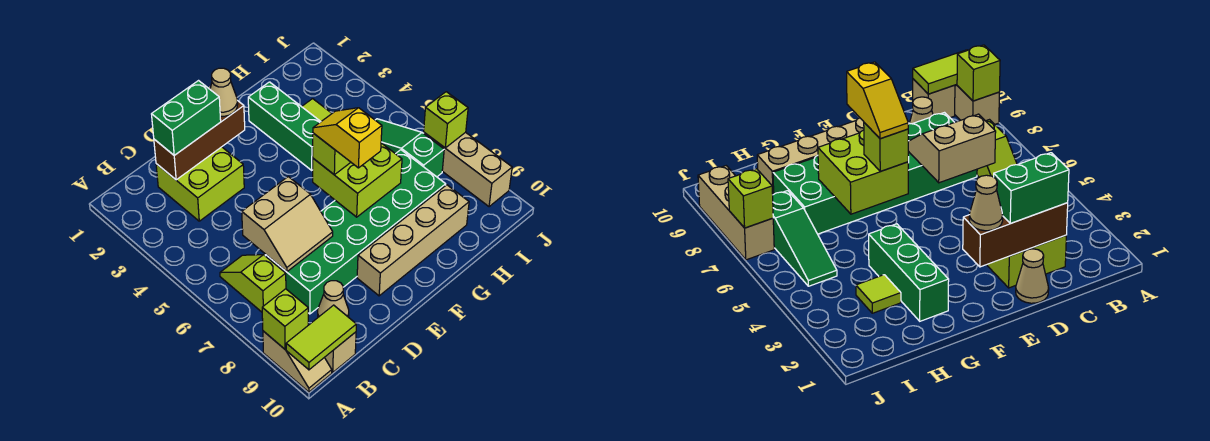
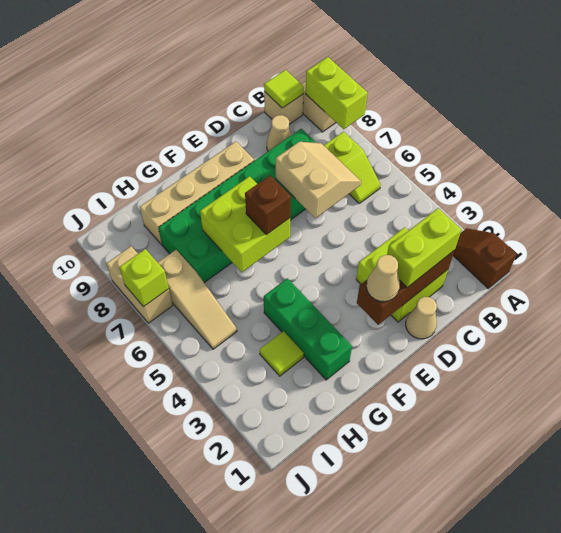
none -> brown 1x2 slope [453,228,517,288]
lime 1x1 brick [262,289,308,349] -> lime 1x2 brick [305,57,367,129]
lime 1x2 tile [286,305,356,370] -> lime 1x1 tile [264,70,304,108]
green 1x2 brick [152,81,221,155] -> lime 1x2 brick [387,208,461,287]
tan 2x2 slope [242,177,333,272] -> tan 2x2 slope turned to [276,142,361,218]
lime 1x1 brick [313,133,351,175] -> brown 1x1 brick [245,176,291,235]
yellow 1x2 slope [313,108,382,168] -> none
green 1x3 slope [376,119,444,177] -> tan 1x3 slope [158,250,237,349]
tan 1x3 brick [424,132,512,207] -> tan 1x2 brick [106,246,173,323]

